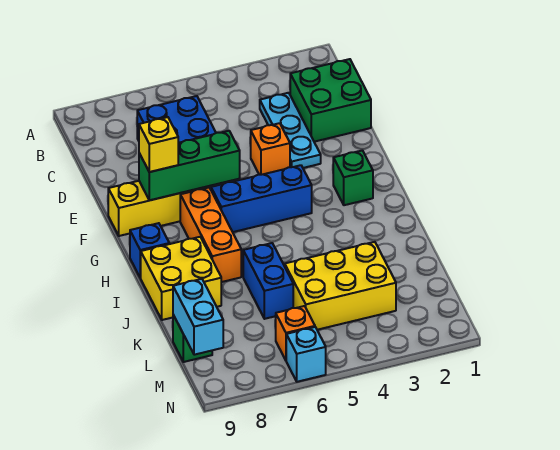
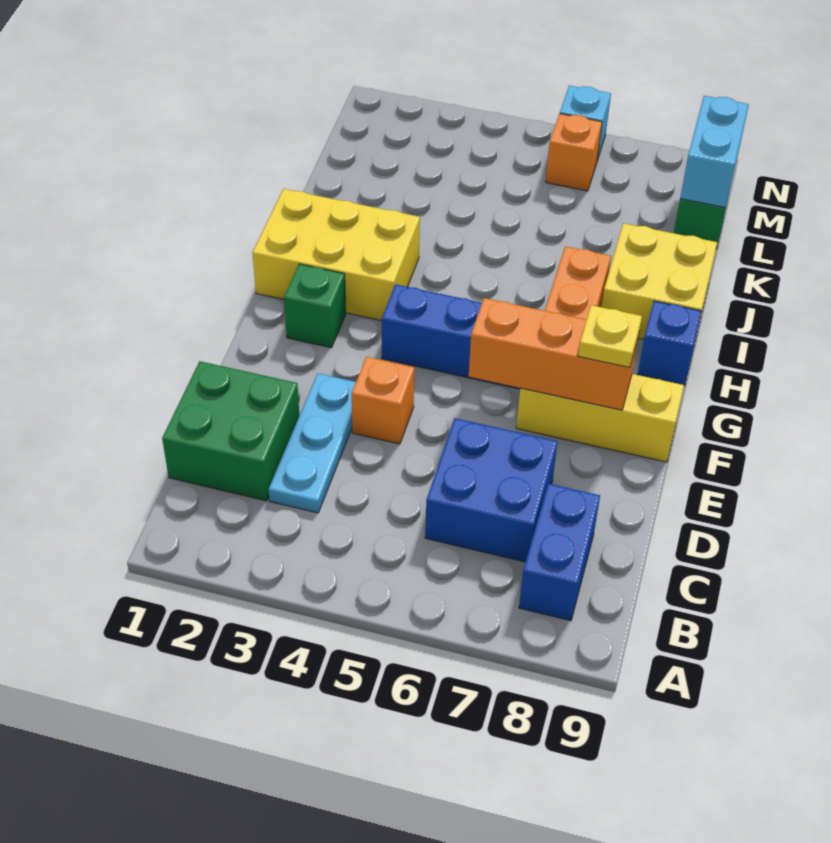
green 1x3 brick [139,131,240,200] -> orange 1x3 brick [469,298,639,410]
yellow 1x1 brick [139,117,178,172] -> yellow 1x1 plate [578,305,642,368]
blue 1x2 brick [243,243,293,319] -> blue 1x2 brick moved to [519,484,600,621]
yellow 2x3 brick [285,242,396,330] -> yellow 2x3 brick moved to [253,189,420,321]

